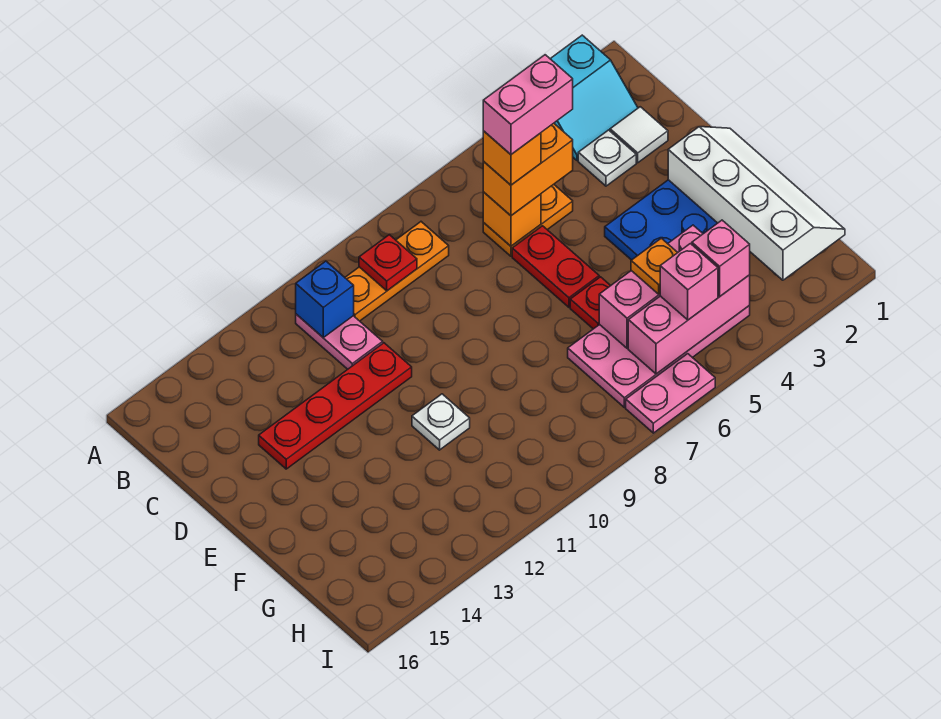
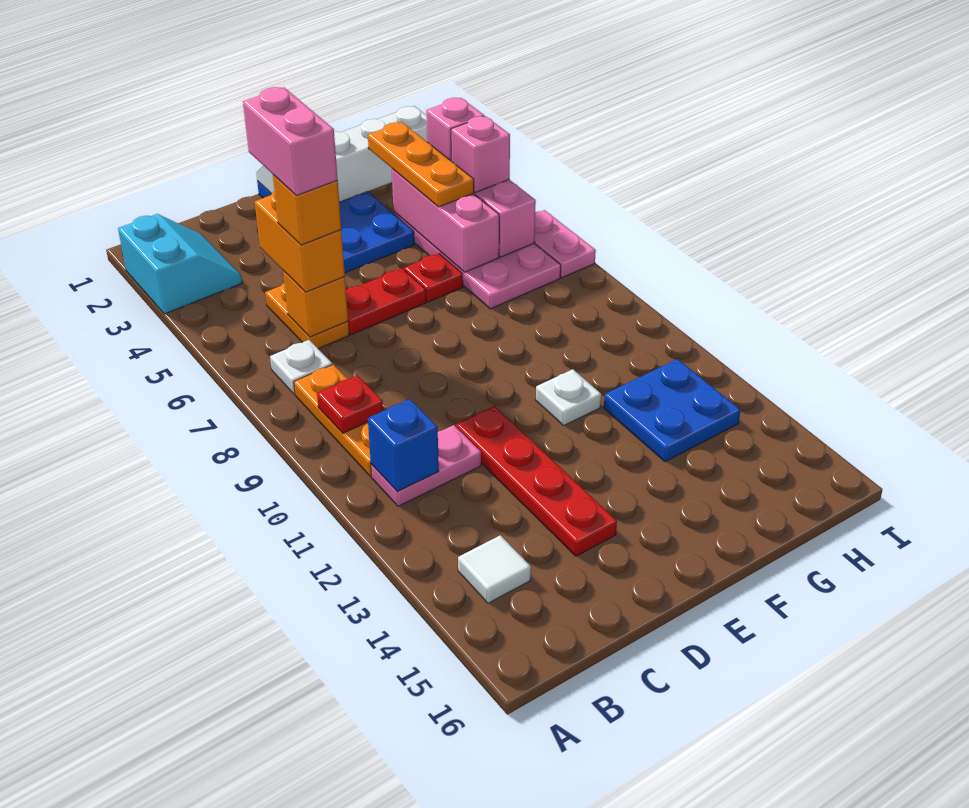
white 1x1 tile [610,107,668,163] -> white 1x1 tile moved to [458,535,531,603]
white 1x1 plate [578,130,636,186] -> white 1x1 plate moved to [270,340,332,394]
orange 1x1 plate [631,238,678,294] -> orange 1x3 plate [368,122,474,207]
none -> blue 2x2 plate [604,359,740,462]

